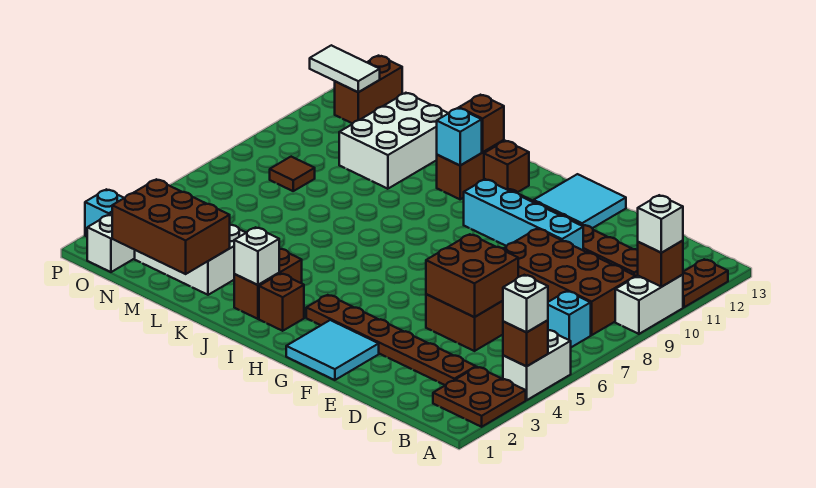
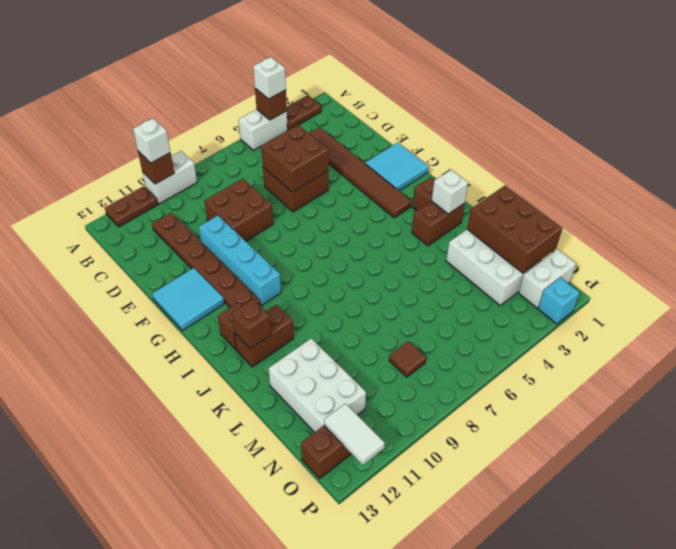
brown 2x2 plate [433,367,526,427] -> brown 1x2 plate [287,95,321,130]
cyan 1x1 brick [548,291,591,347] -> none
brown 2x4 brick [503,229,636,335] -> brown 2x2 brick [204,178,273,241]
brown 1x6 plate [306,295,476,385] -> brown 1x6 tile [309,127,411,218]
cyan 1x1 brick [437,108,482,165] -> none
white 2x3 brick [339,93,448,189] -> white 2x3 brick turned to [269,339,366,432]

